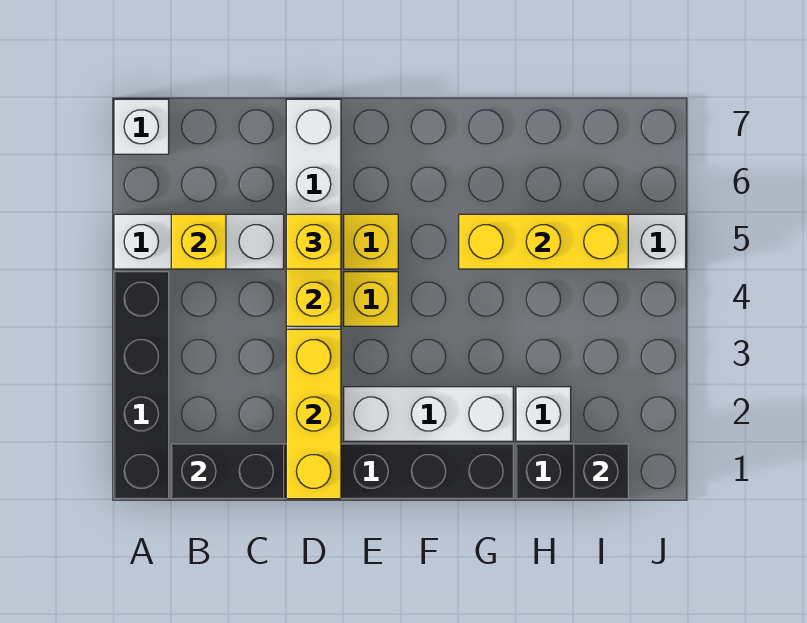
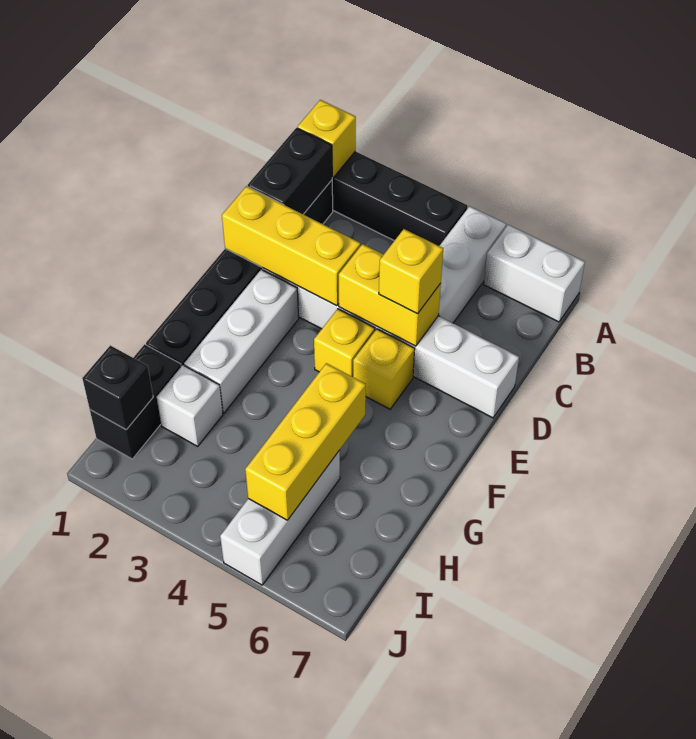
white 1x1 brick [114,99,169,154] -> white 1x2 brick [484,225,585,322]
yellow 1x1 brick [171,214,226,269] -> yellow 1x1 brick moved to [297,100,356,178]

